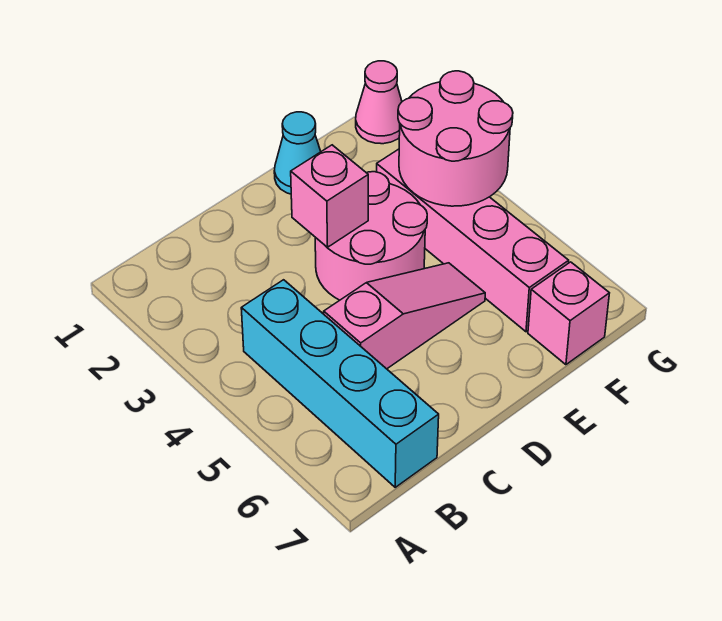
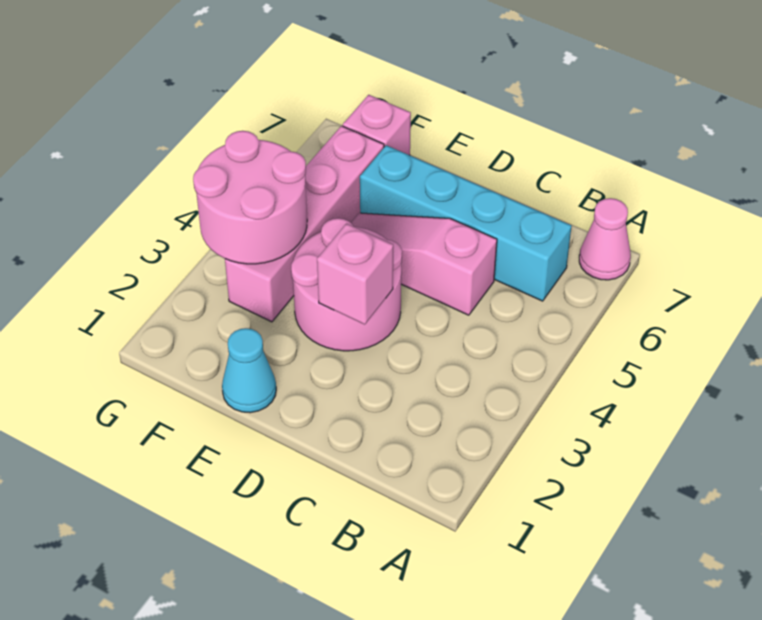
cyan 1x4 brick [241,280,439,487] -> cyan 1x4 brick turned to [360,145,572,301]
pink 1x1 cone [356,61,402,144] -> pink 1x1 cone moved to [579,198,631,280]

